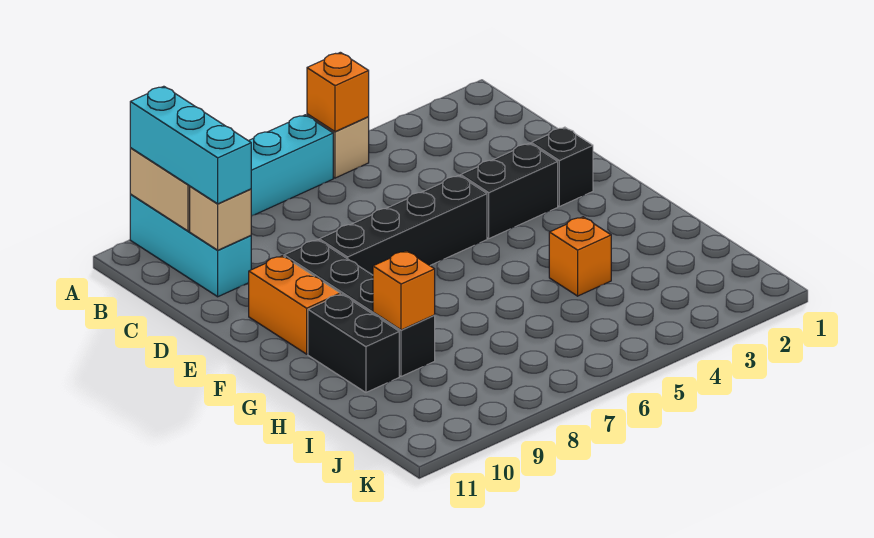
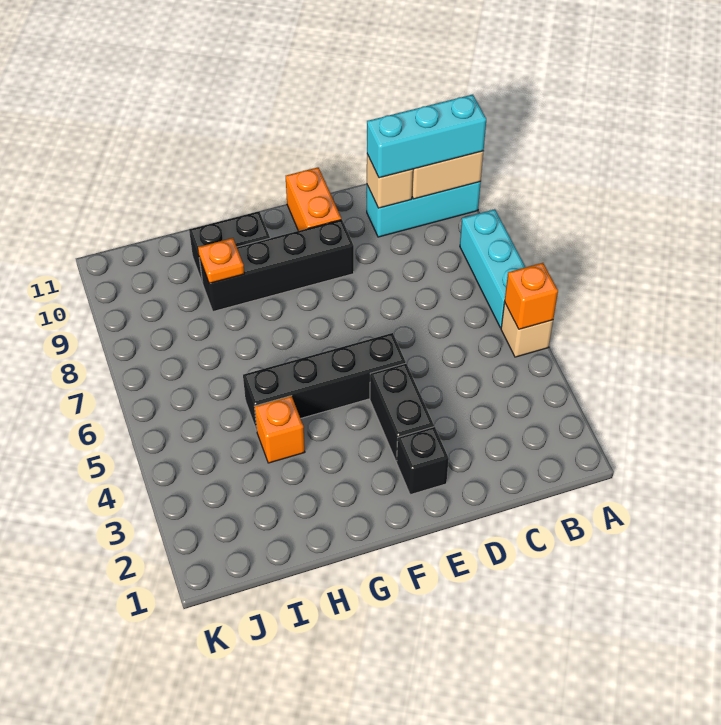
black 1x4 brick [319,176,487,275] -> black 1x4 brick turned to [243,333,406,431]
orange 1x2 brick [249,256,340,354] -> orange 1x2 brick turned to [286,167,341,231]
orange 1x1 brick [373,251,435,330] -> orange 1x1 plate [198,238,244,283]

